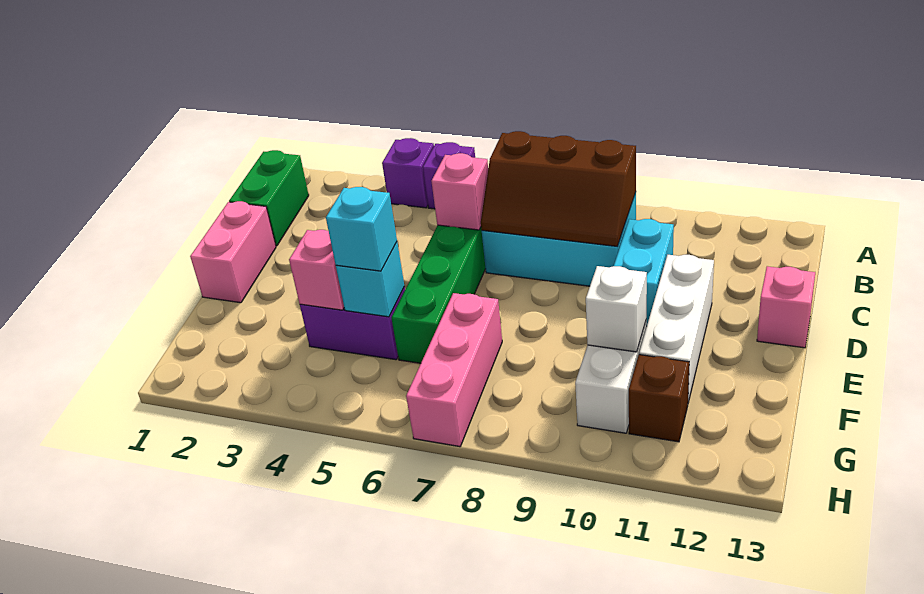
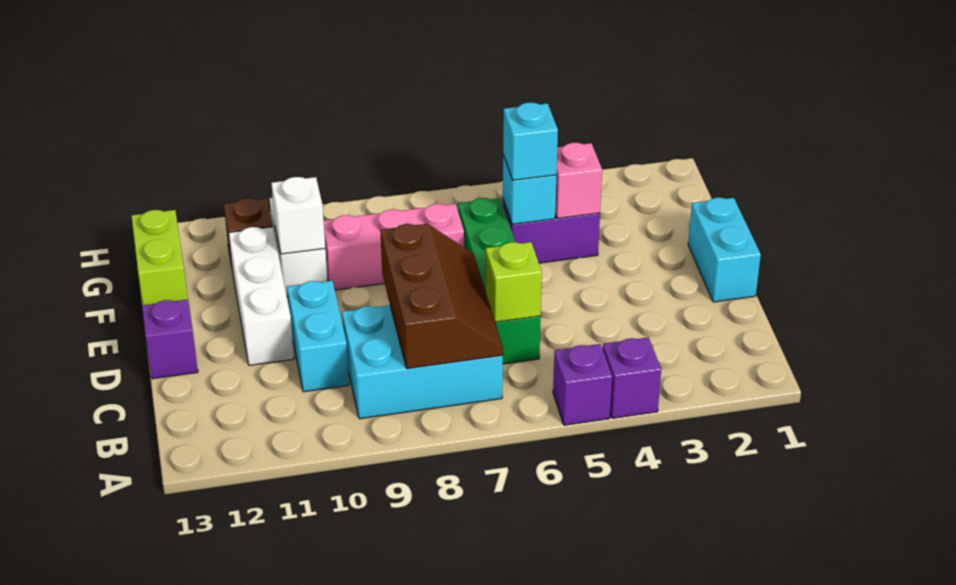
green 1x2 brick [229,150,309,246] -> none
brown 2x3 slope [481,131,636,246] -> brown 2x3 slope turned to [380,224,503,369]
pink 1x1 brick [431,153,488,230] -> lime 1x1 brick [486,242,542,322]
pink 1x2 brick [190,201,276,303] -> cyan 1x2 brick [688,198,761,302]
pink 1x1 brick [757,266,815,348] -> purple 1x1 brick [142,300,198,379]
pink 1x3 brick [406,293,502,447] -> pink 1x3 brick turned to [324,204,464,290]
none -> lime 1x2 brick [132,210,188,305]

